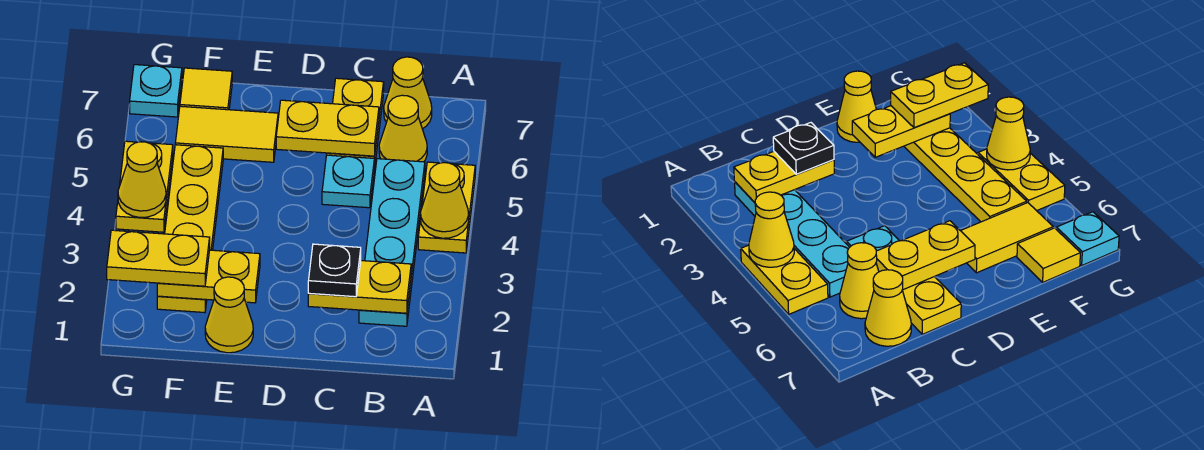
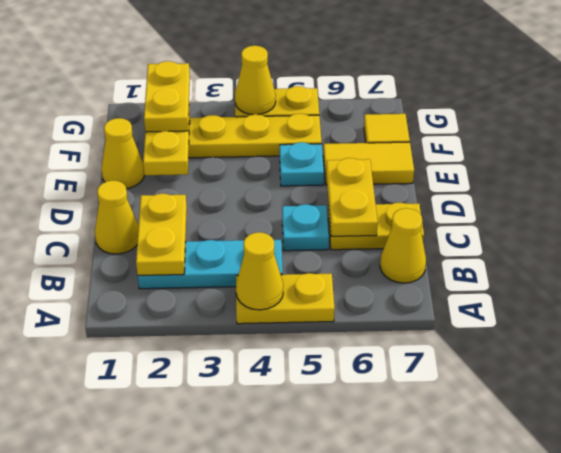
cyan 1x4 plate [359,159,425,326] -> cyan 1x3 plate [138,240,283,289]
yellow 1x1 cone [379,95,427,162] -> yellow 1x1 cone moved to [95,180,139,254]
black 1x1 plate [308,244,361,297] -> none
yellow 1x2 tile [175,106,278,162] -> yellow 1x2 tile turned to [323,142,414,185]
cyan 1x1 plate [130,65,182,117] -> cyan 1x1 plate moved to [280,142,324,186]

